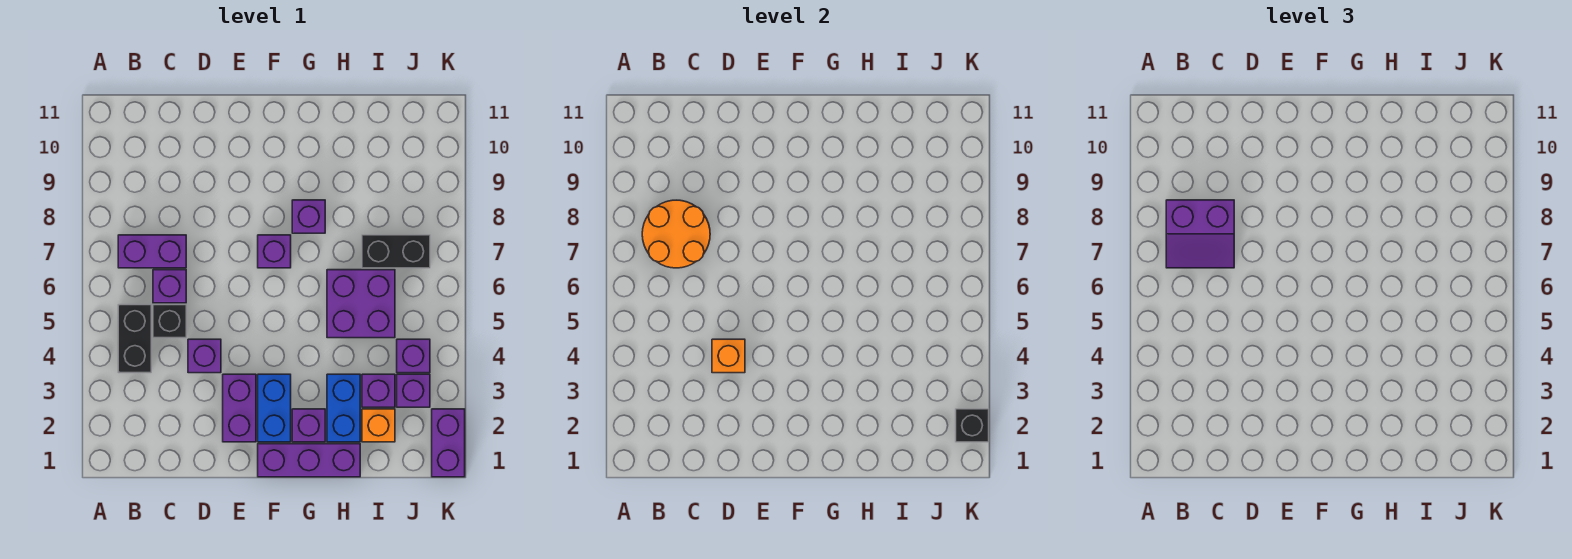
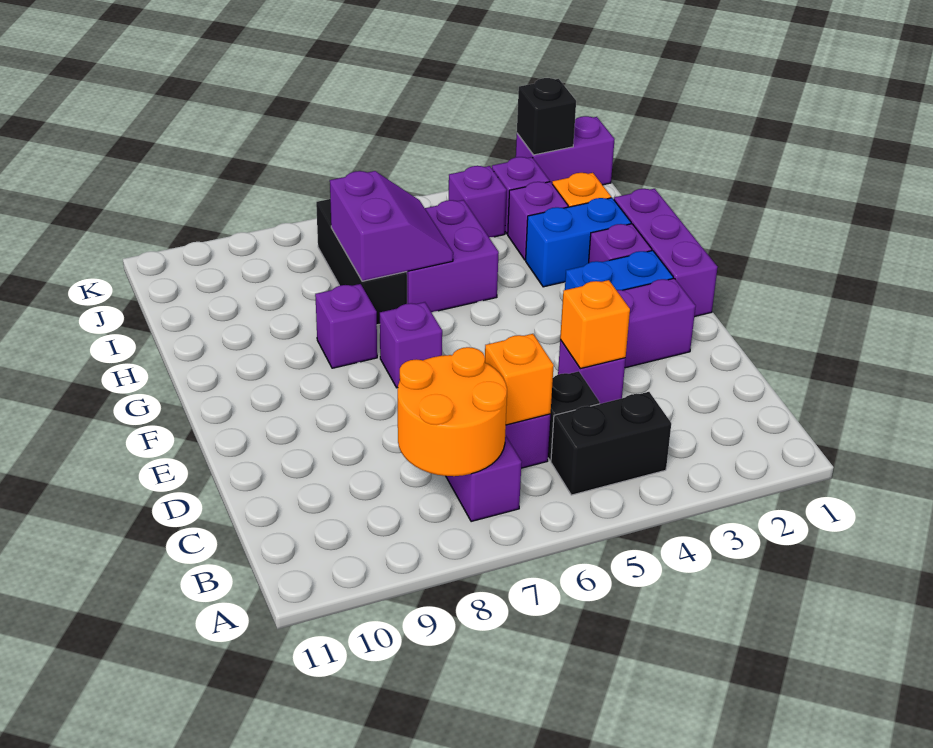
purple 2x2 slope [1166,200,1234,268] -> purple 2x2 slope moved to [330,171,453,281]
none -> orange 1x1 brick [485,334,554,425]
black 1x2 brick [362,235,430,268] -> black 1x3 brick [316,199,407,325]

